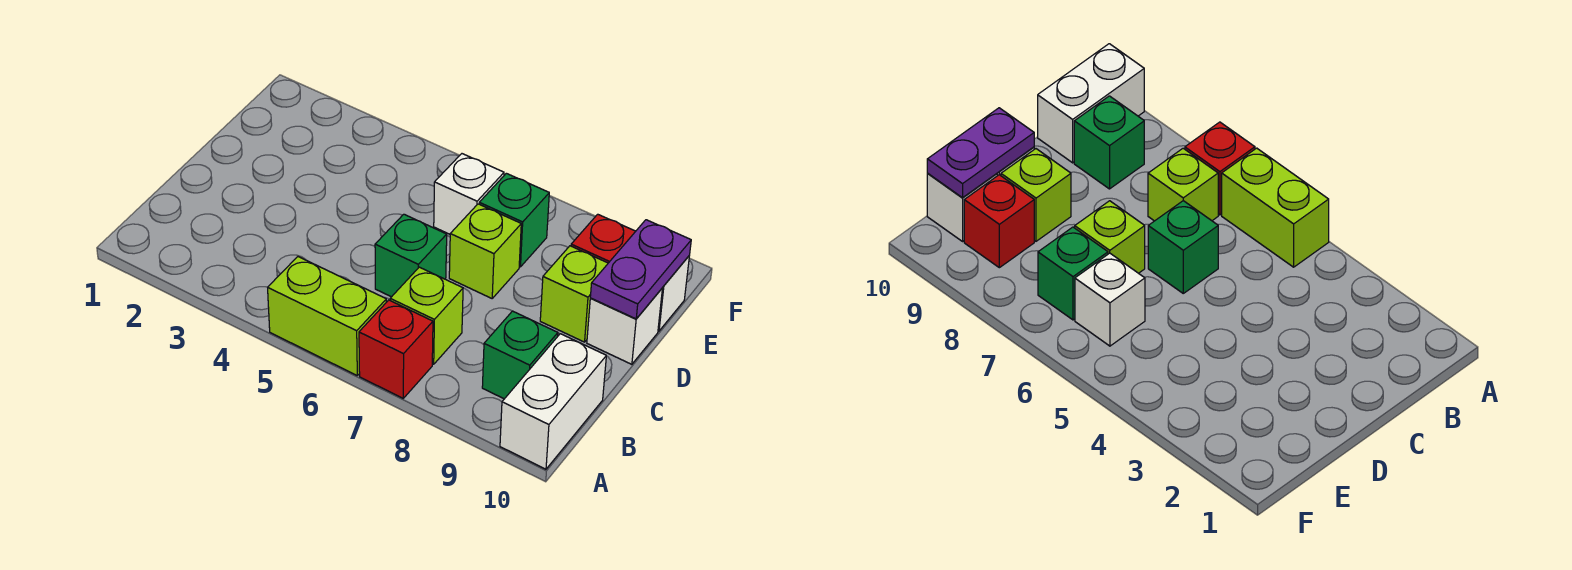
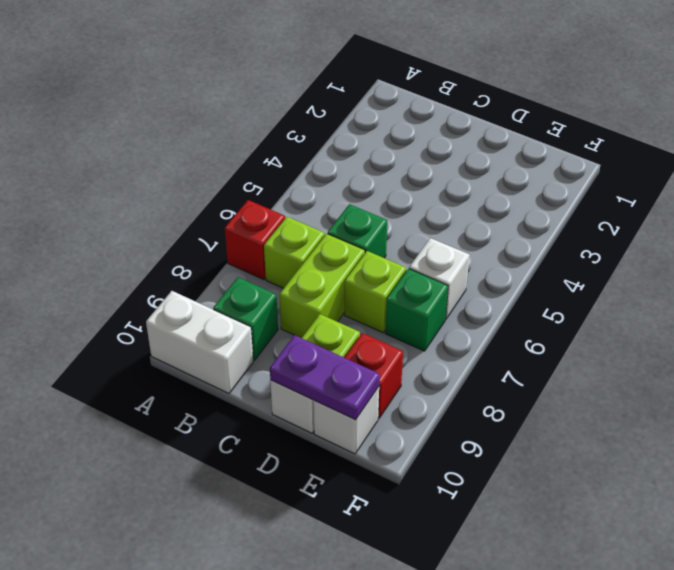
lime 1x2 brick [268,257,386,375] -> lime 1x2 brick moved to [280,234,365,338]

